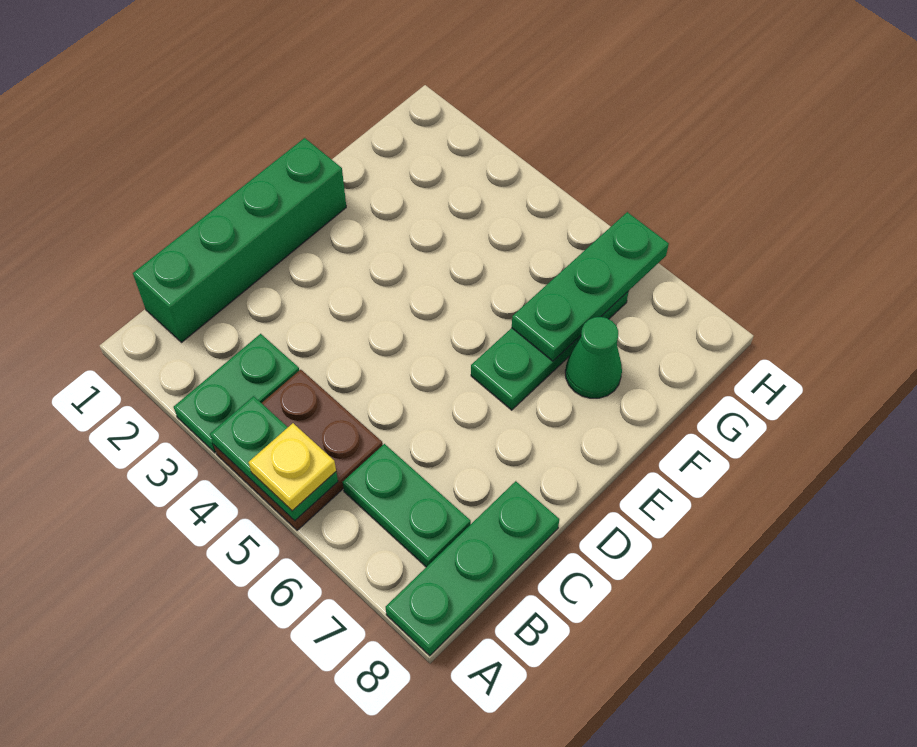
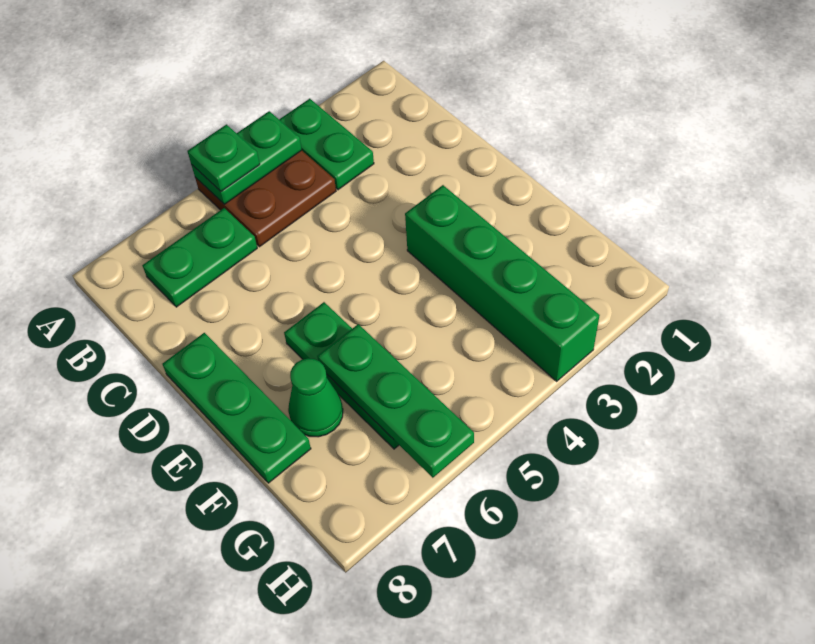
yellow 1x1 plate [249,423,336,511] -> green 1x1 plate [187,125,260,191]
green 1x3 plate [386,481,559,656] -> green 1x3 plate moved to [163,333,311,483]
green 1x4 brick [133,138,346,343] -> green 1x4 brick moved to [405,185,600,381]

